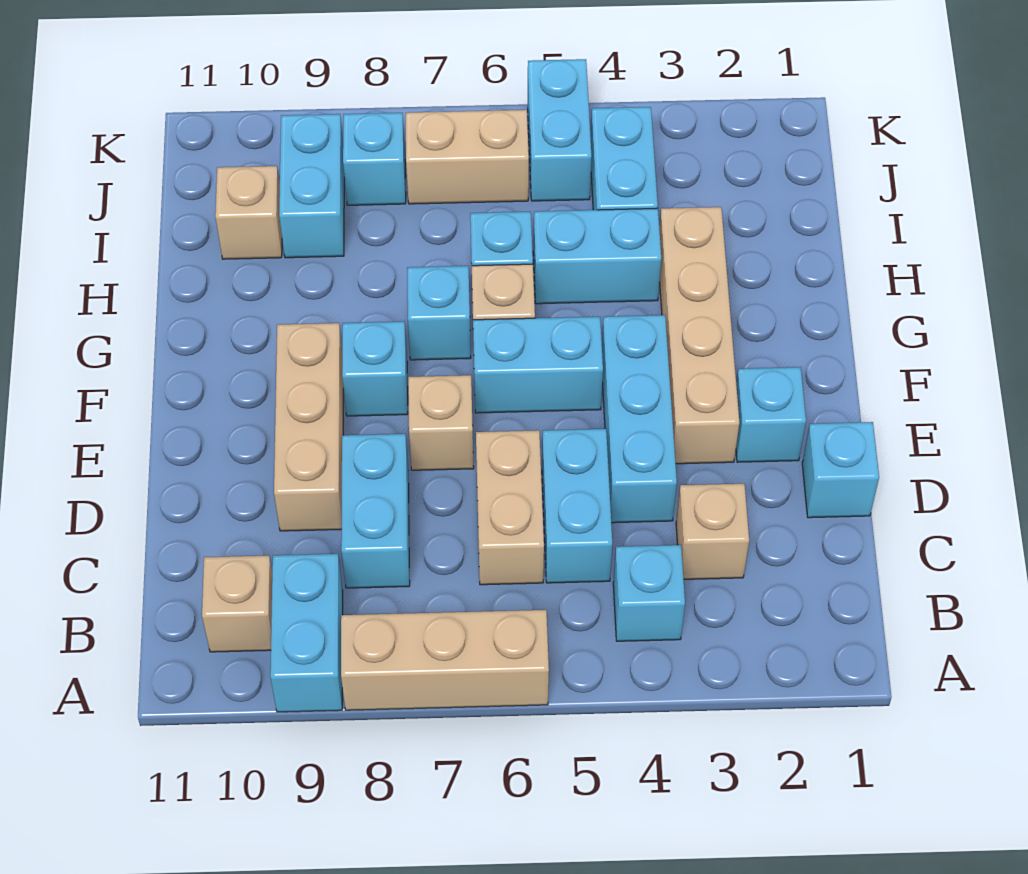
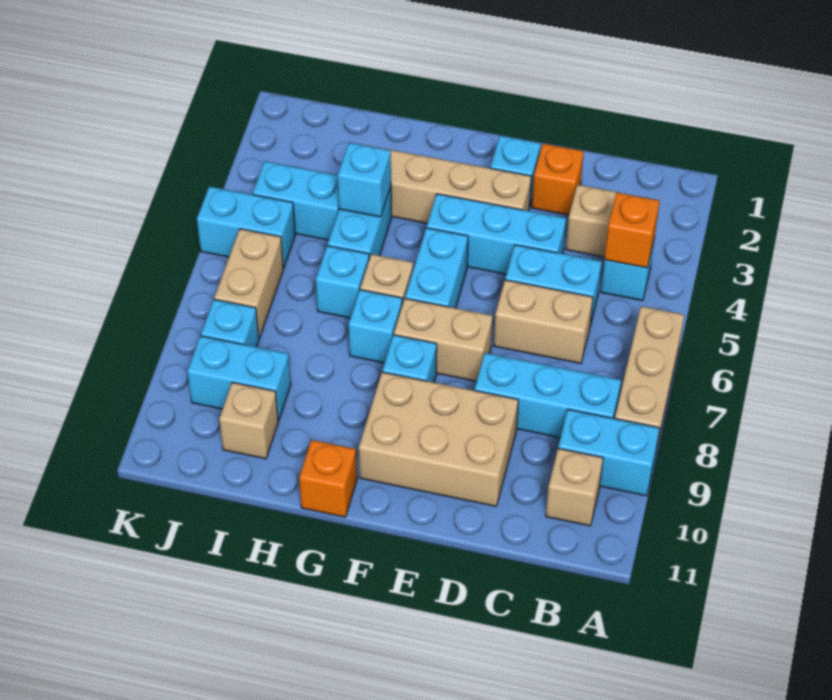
none -> orange 1x1 brick [605,193,660,268]
cyan 1x2 brick [341,434,410,588] -> cyan 1x3 brick [475,353,621,438]
cyan 1x1 brick [802,422,879,518] -> cyan 1x1 brick moved to [338,143,391,217]
none -> orange 1x1 brick [532,144,584,215]
tan 1x3 brick [274,323,343,531] -> tan 2x3 brick [359,372,518,506]
tan 1x1 brick [408,375,474,470] -> tan 1x2 brick [394,299,493,381]
none -> orange 1x1 brick [299,440,357,517]

